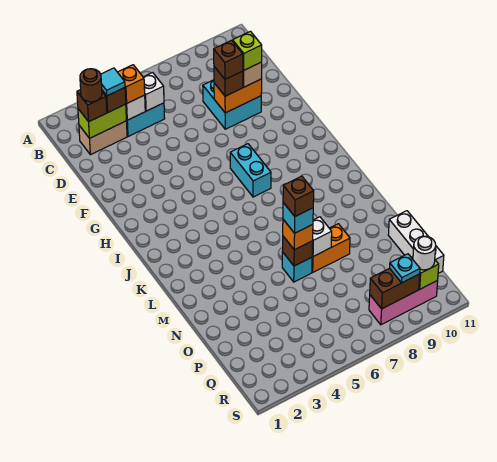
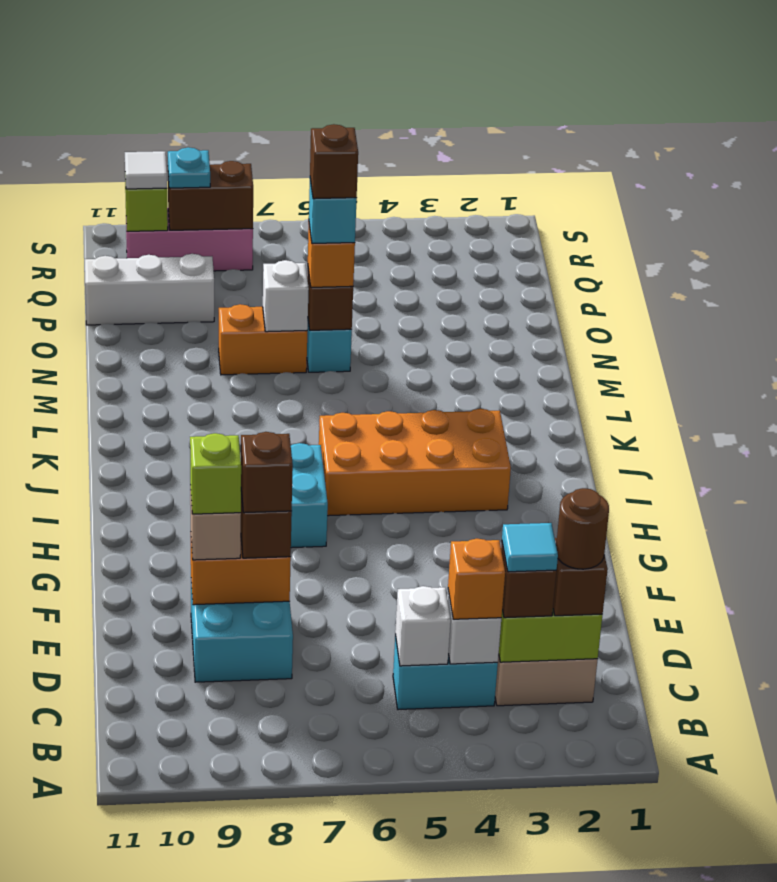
none -> orange 2x4 brick [319,409,511,516]
white 1x3 brick [388,211,444,273] -> white 1x3 brick turned to [85,254,214,325]
white 1x1 round brick [413,236,436,270] -> white 1x1 tile [125,151,167,189]

